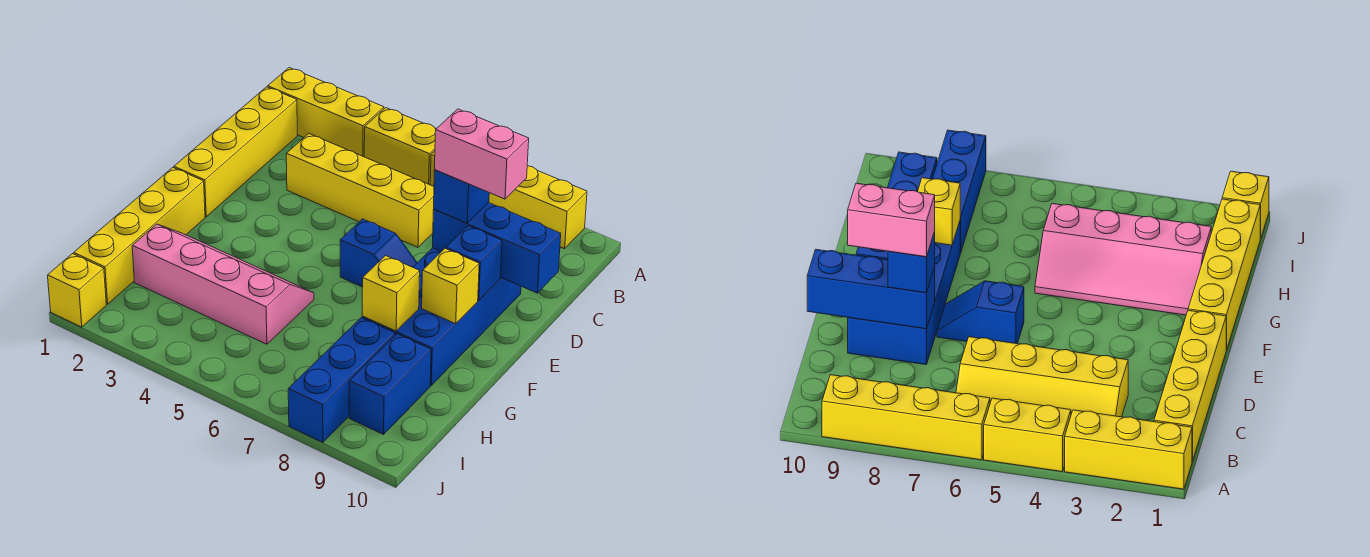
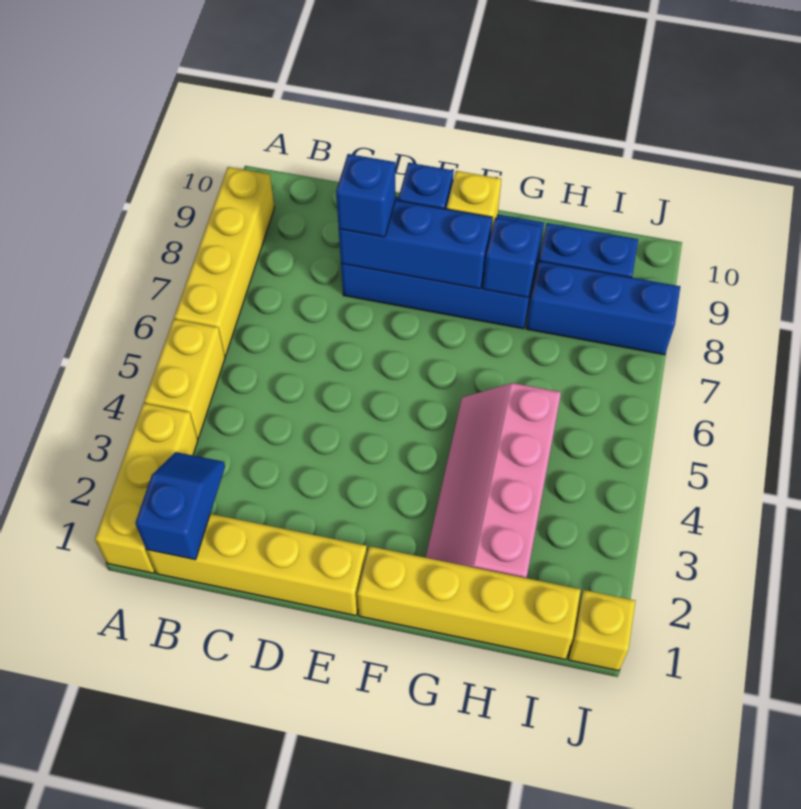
yellow 2x4 slope [286,134,434,247] -> none
blue 1x3 brick [433,203,561,293] -> blue 1x3 brick turned to [339,200,493,289]
pink 1x2 brick [435,109,529,199] -> none
blue 1x2 slope [340,219,417,287] -> blue 1x2 slope moved to [135,452,225,560]
yellow 1x1 brick [362,256,420,331] -> blue 1x1 brick [483,218,542,298]

